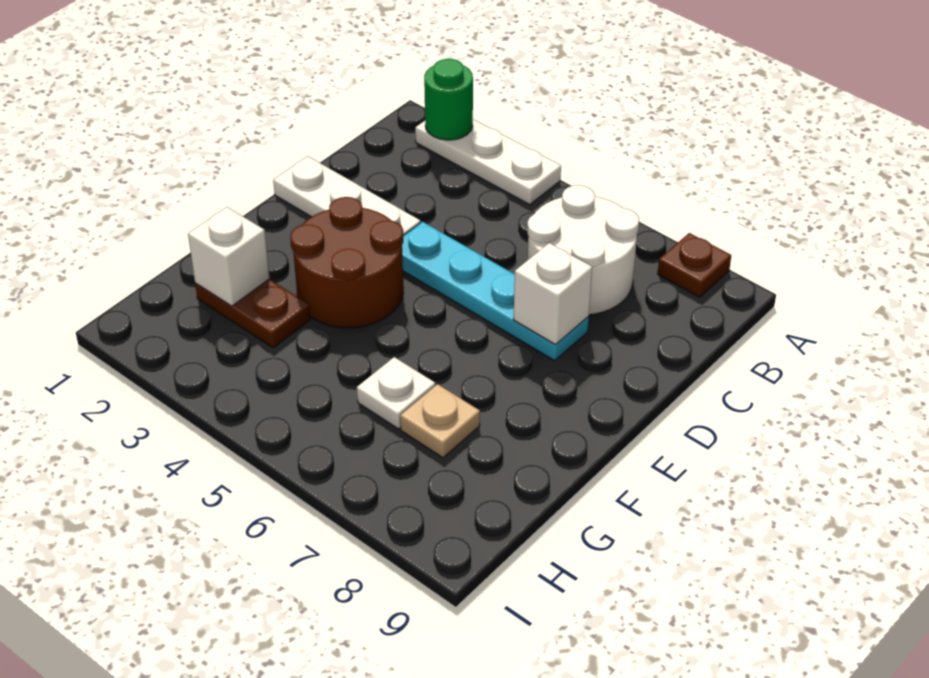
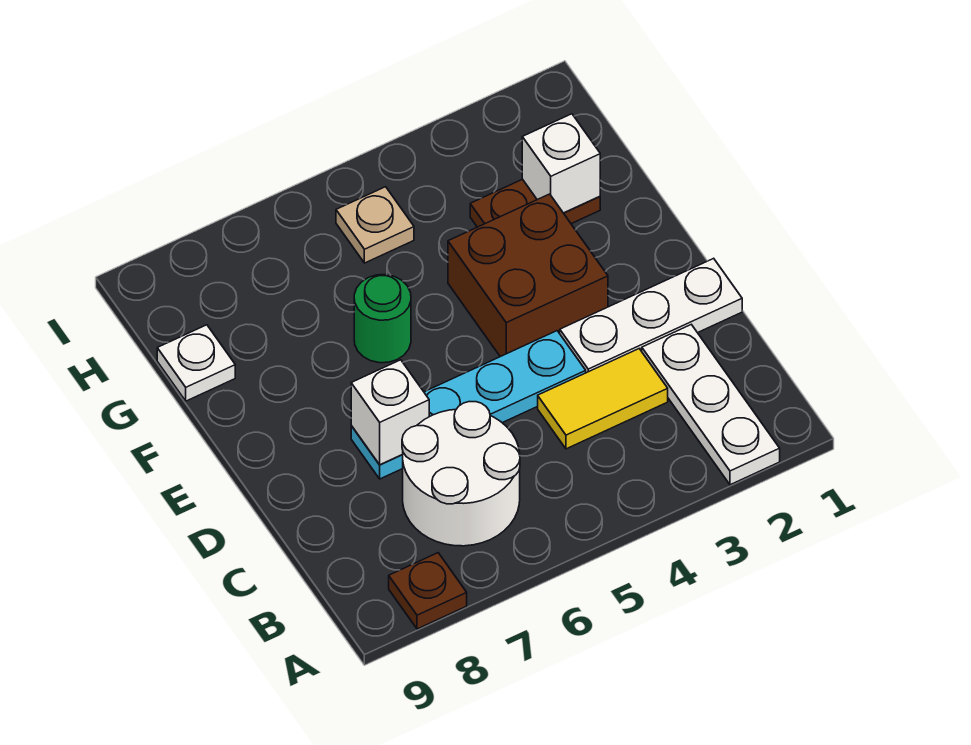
white 1x3 plate [415,119,561,204] -> white 1x3 plate turned to [642,325,780,485]
green 1x1 round brick [424,59,473,140] -> green 1x1 round brick moved to [354,275,411,363]
none -> yellow 1x2 tile [538,349,668,449]
brown 2x2 round brick [290,197,403,328] -> brown 2x2 brick [448,194,608,357]
white 1x1 plate [357,357,435,429] -> white 1x1 plate moved to [157,325,235,401]
tan 1x1 plate [400,384,480,458] -> tan 1x1 plate moved to [336,187,414,263]

